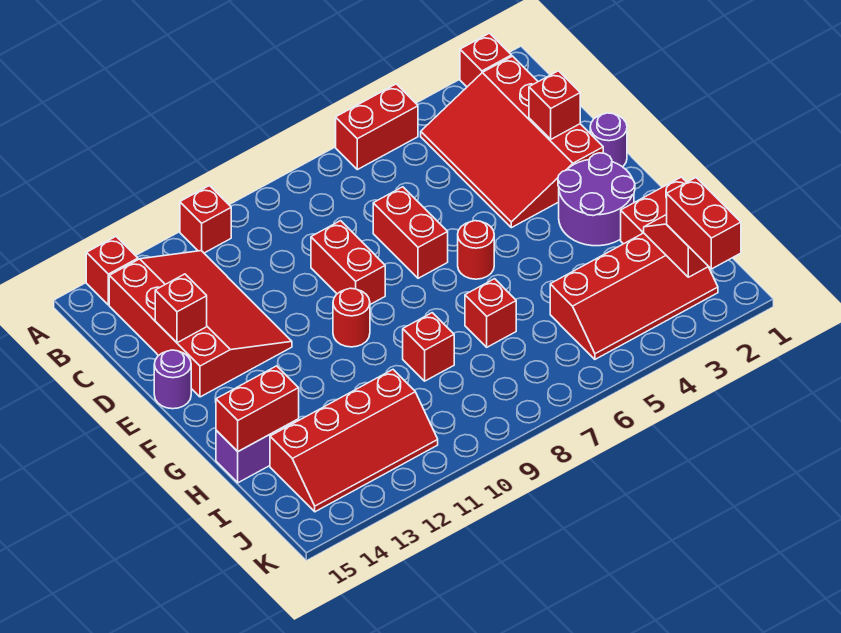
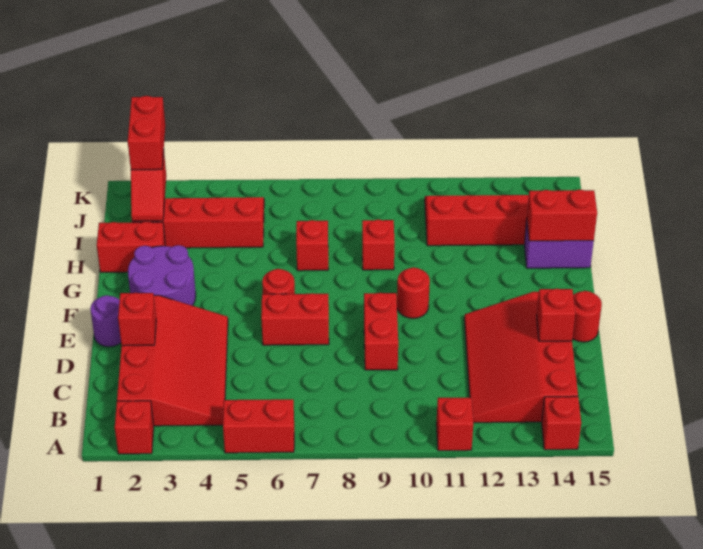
red 1x2 brick [373,187,448,278] -> red 1x2 brick turned to [261,293,329,345]
purple 1x1 round brick [154,350,191,409] -> red 1x1 round brick [572,291,602,342]

